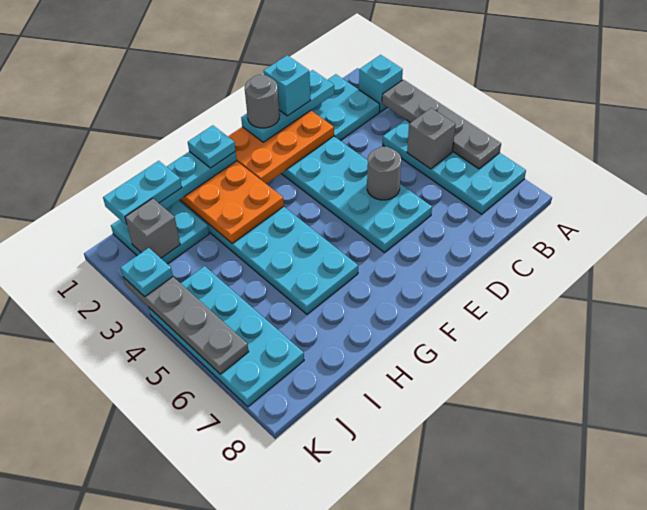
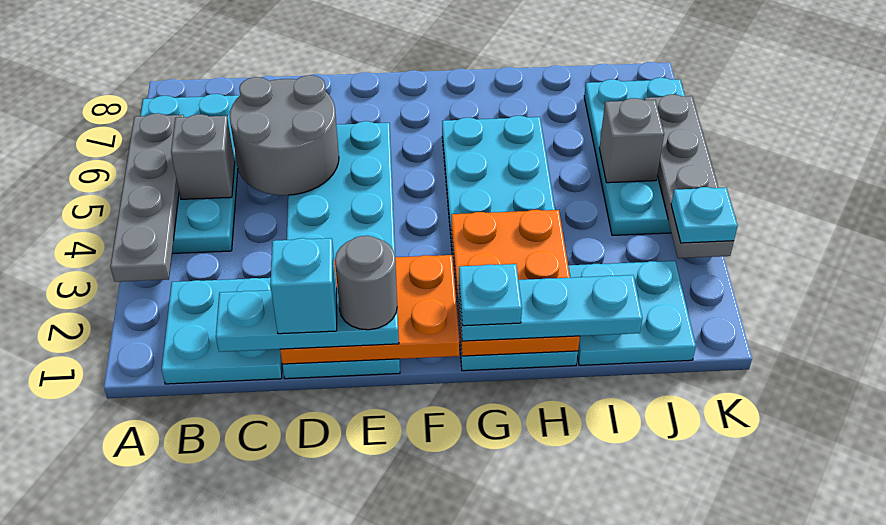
cyan 1x1 brick [359,55,403,112] -> none
grey 1x1 round brick [367,147,401,200] -> grey 2x2 round brick [230,75,339,195]
cyan 1x2 plate [103,161,182,225] -> none
grey 1x1 brick [125,198,180,258] -> grey 1x1 brick moved to [599,98,664,183]

